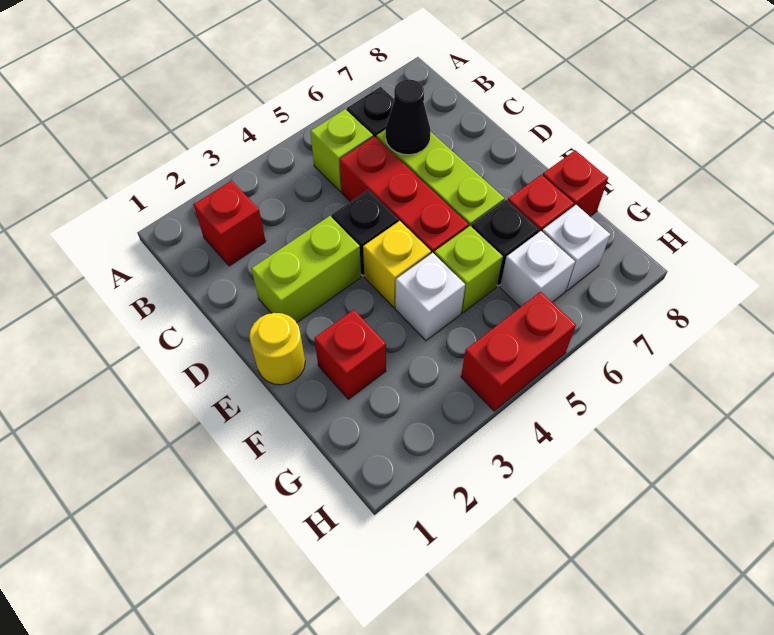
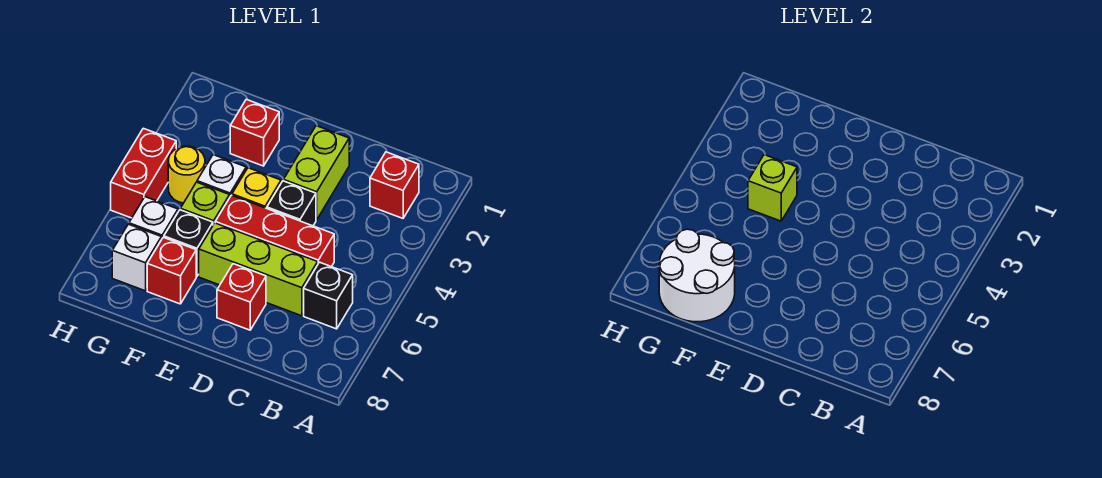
lime 1x1 brick [310,109,373,192] -> lime 1x1 brick moved to [748,155,797,221]
black 1x1 cone [386,80,431,155] -> none
yellow 1x1 round brick [249,313,305,385] -> yellow 1x1 round brick moved to [168,146,205,203]
none -> white 2x2 round brick [659,229,735,322]
red 1x1 brick [543,150,608,216] -> red 1x1 brick moved to [217,264,266,330]

